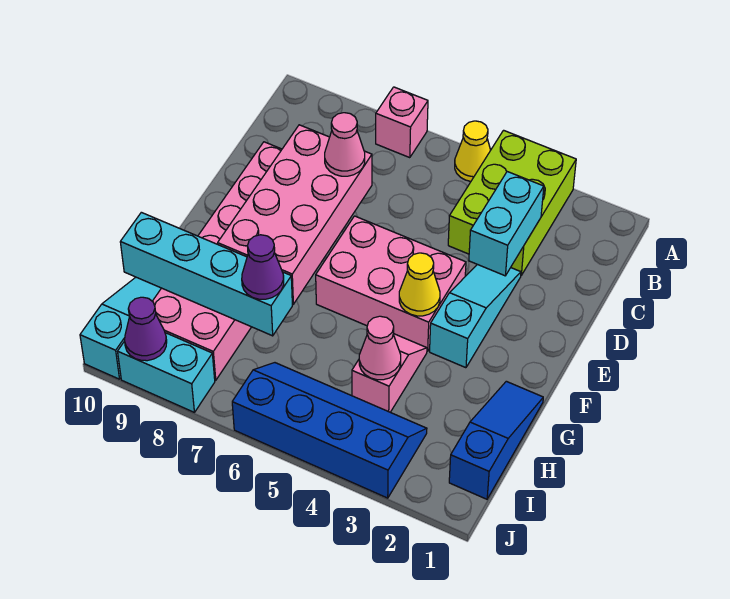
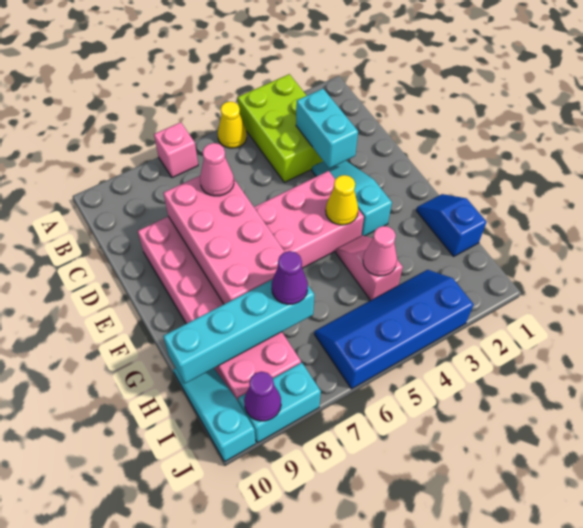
blue 1x3 slope [449,381,543,499] -> blue 1x2 slope [416,194,486,256]

